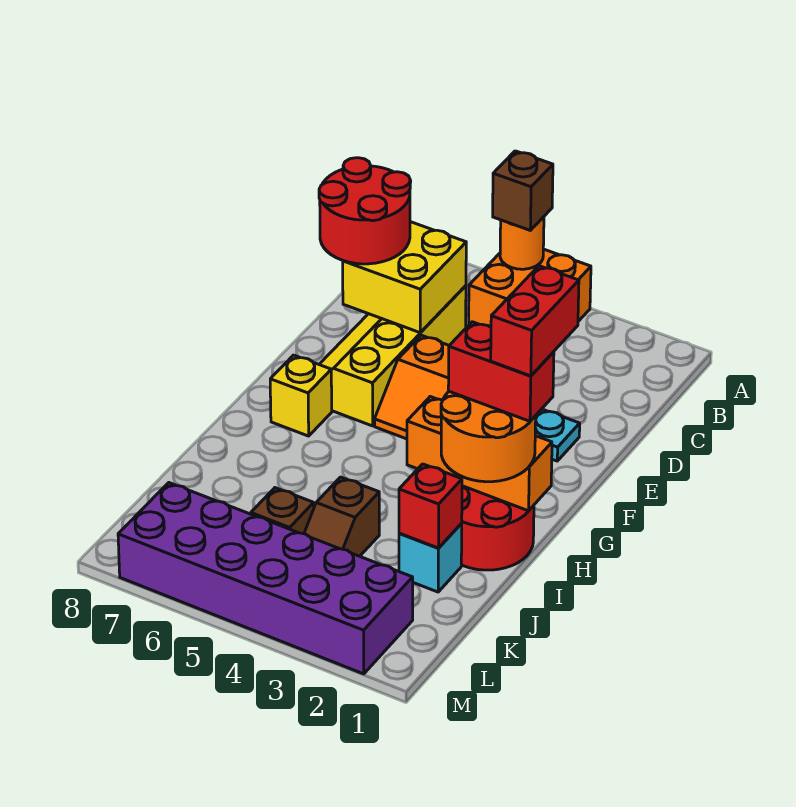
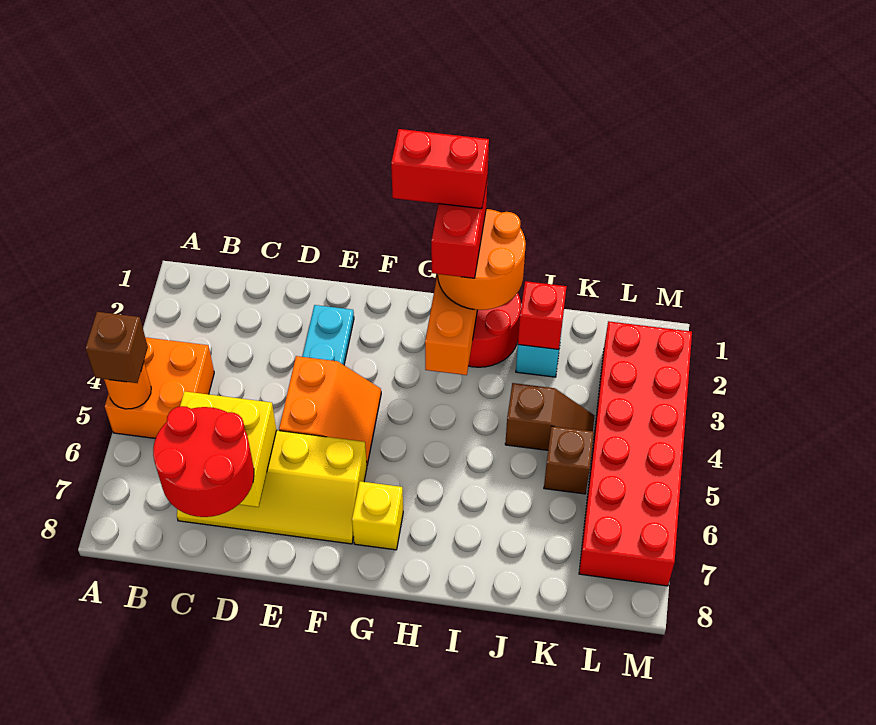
purple 2x6 brick [118,483,413,674] -> red 2x6 brick [579,321,692,586]

